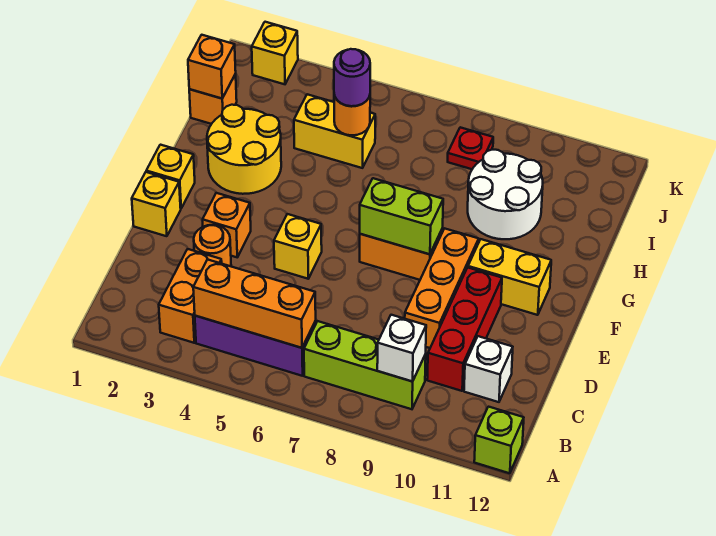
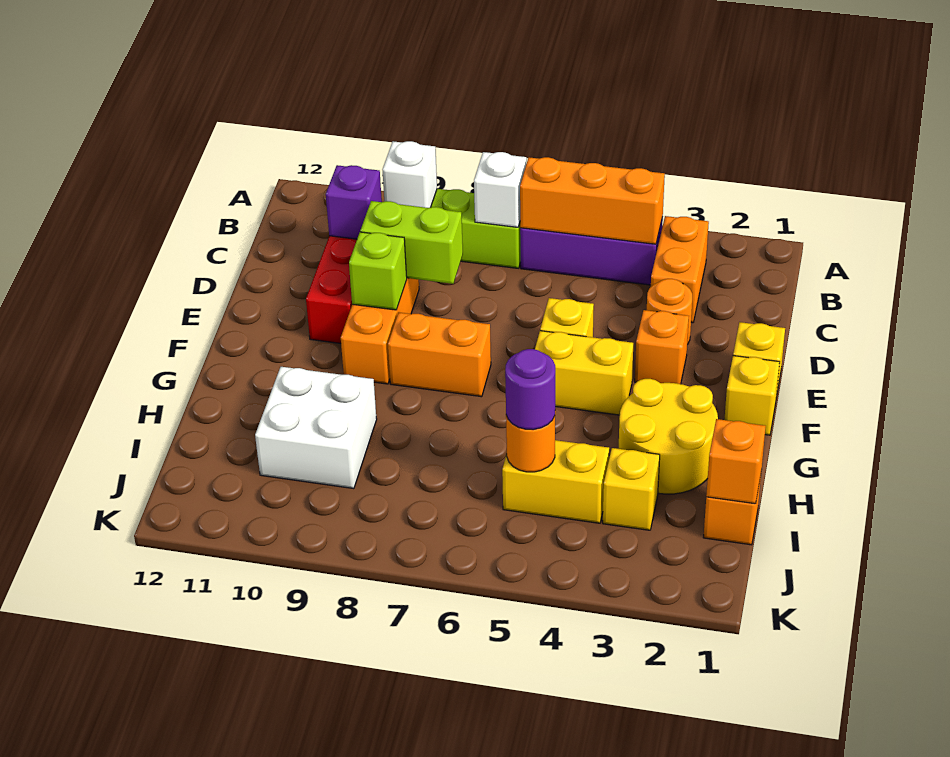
lime 1x1 brick [474,407,524,473] -> lime 1x1 brick moved to [349,232,407,310]
none -> purple 1x1 brick [326,165,382,239]
white 1x1 brick [464,336,513,402] -> white 1x1 brick moved to [474,152,526,227]
lime 1x2 brick [360,178,443,254] -> lime 1x2 brick moved to [360,201,463,284]
yellow 1x2 brick [468,239,551,315] -> yellow 1x2 brick moved to [535,331,633,415]
white 2x2 round brick [468,150,543,239] -> white 2x2 brick [255,367,377,489]
red 1x1 plate [448,127,493,169] -> none
yellow 1x1 brick [252,22,298,84] -> yellow 1x1 brick moved to [603,448,660,530]

